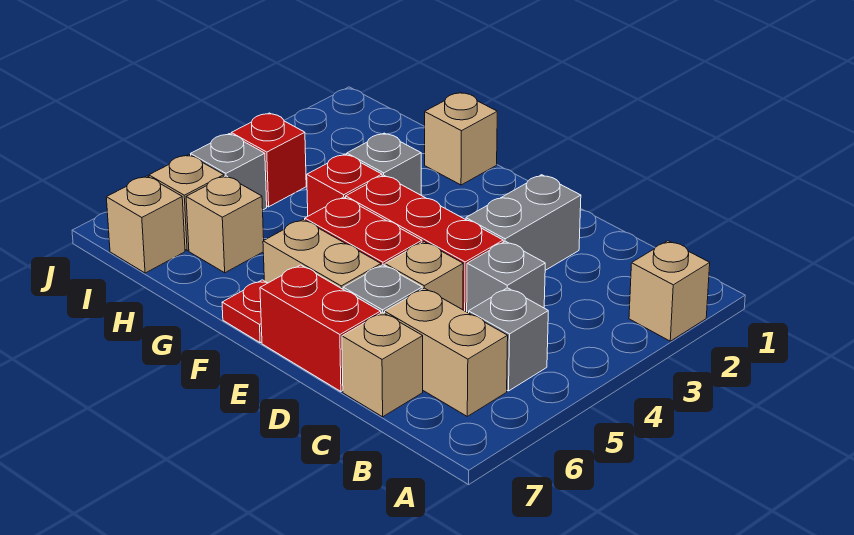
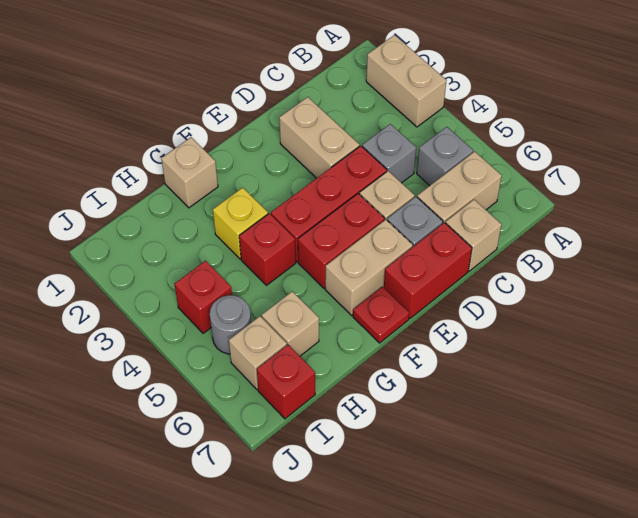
tan 1x1 brick [629,241,710,341] -> tan 1x2 brick [366,35,447,127]
grey 1x2 brick [466,175,581,270] -> tan 1x2 brick [279,97,360,178]
grey 1x1 brick [347,133,421,195] -> yellow 1x1 brick [213,188,268,259]
grey 1x1 brick [191,134,267,210] -> grey 1x1 round brick [210,295,251,354]
tan 1x1 brick [106,176,185,273] -> red 1x1 brick [257,345,315,419]

